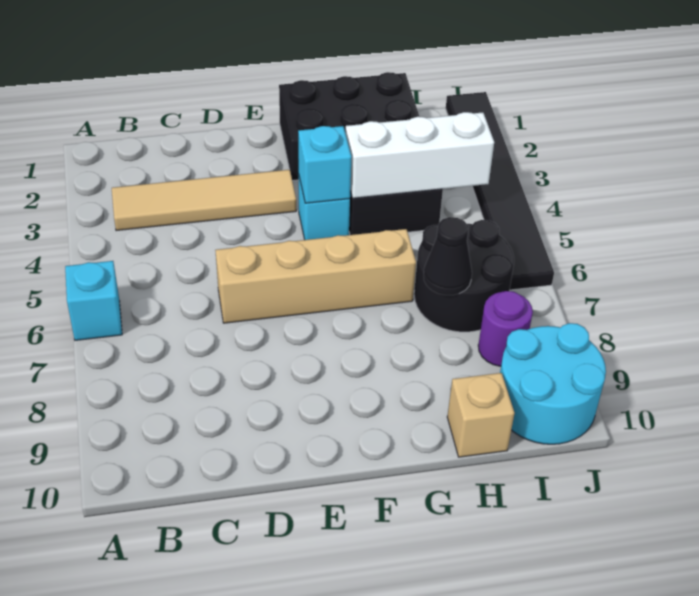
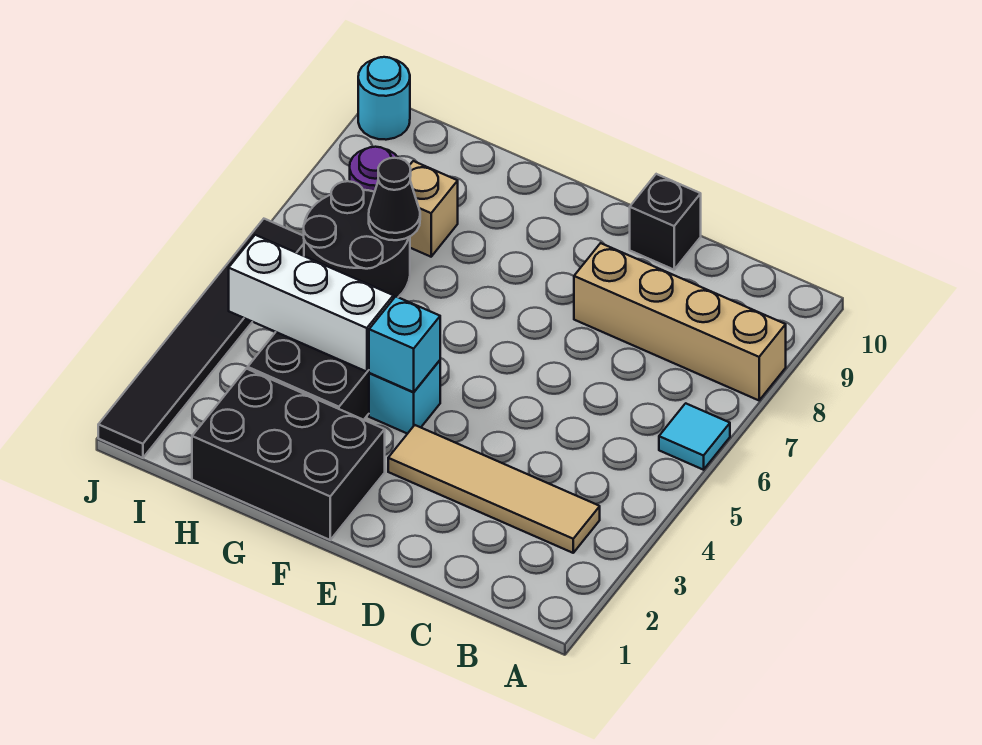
cyan 1x1 brick [65,261,122,340] -> cyan 1x1 tile [659,403,730,470]
tan 1x4 brick [215,229,416,323] -> tan 1x4 brick moved to [574,243,786,400]
none -> black 1x1 brick [630,174,701,270]
tan 1x1 brick [447,373,514,457] -> tan 1x1 brick moved to [409,161,458,257]
cyan 2x2 round brick [500,323,606,444] -> cyan 1x1 round brick [358,57,410,140]

